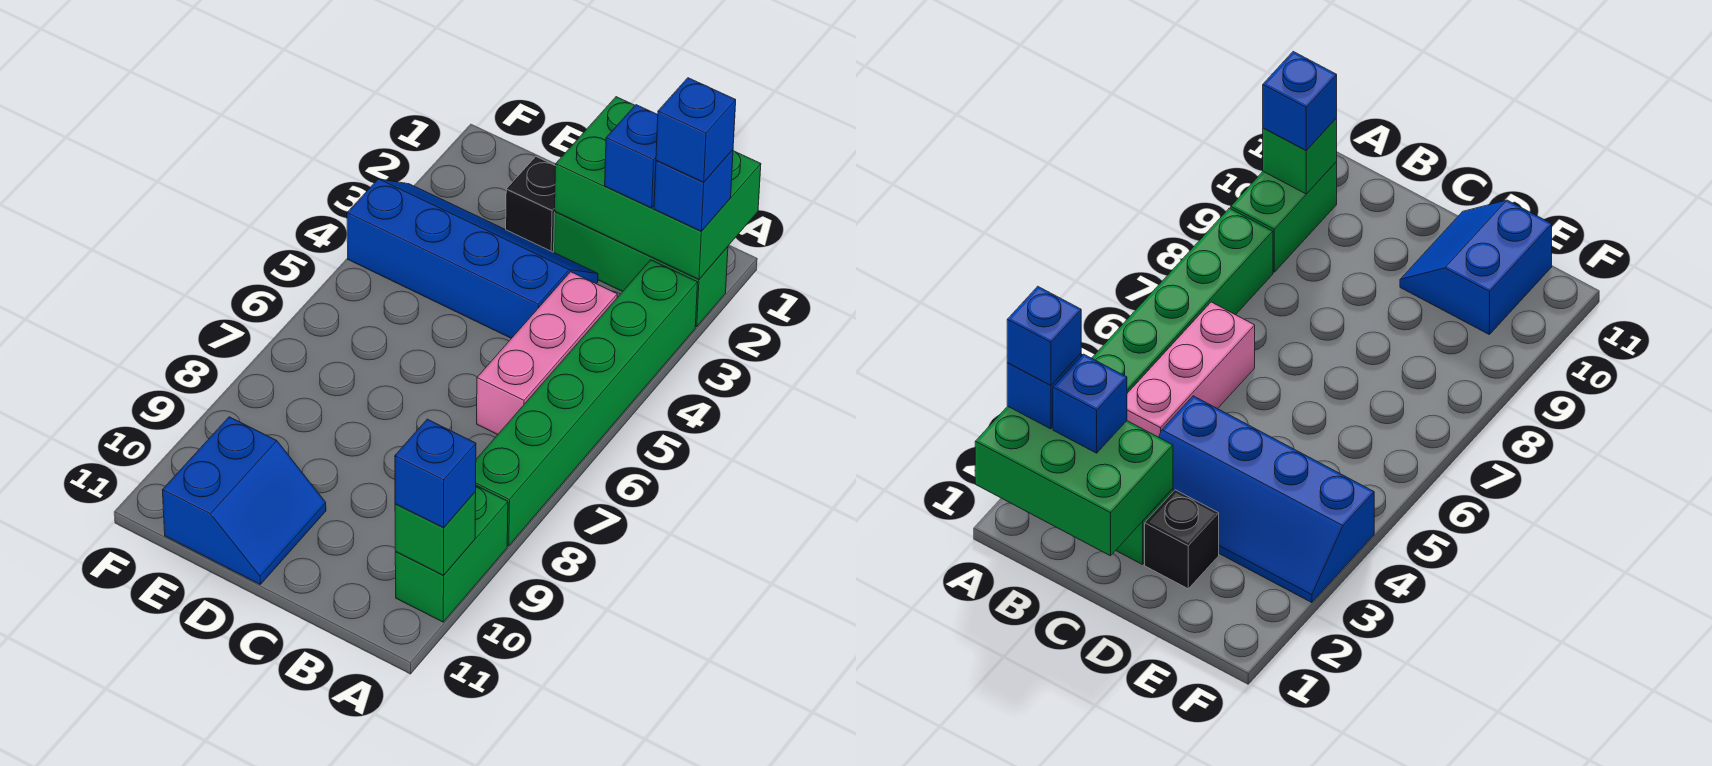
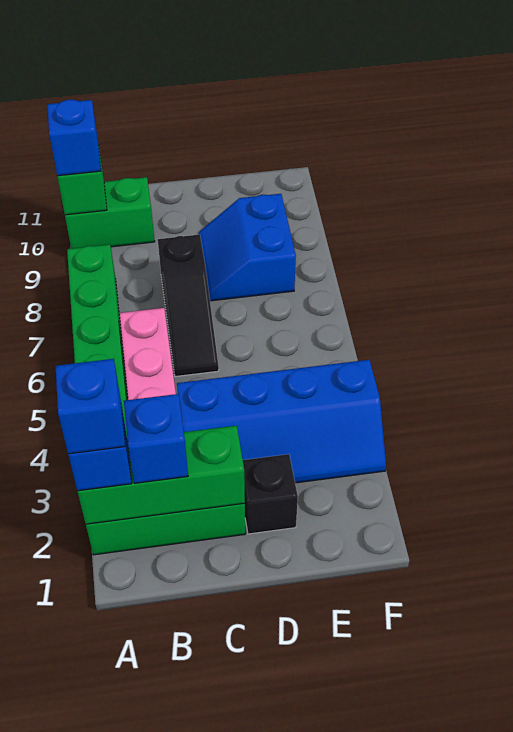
green 2x3 brick [555,97,761,279] -> green 1x3 brick [77,426,245,524]
green 1x2 brick [395,486,508,622] -> green 1x2 brick turned to [65,177,155,249]
none -> black 1x3 slope [158,234,219,377]
blue 2x2 slope [163,417,326,584] -> blue 2x2 slope moved to [199,194,296,301]

